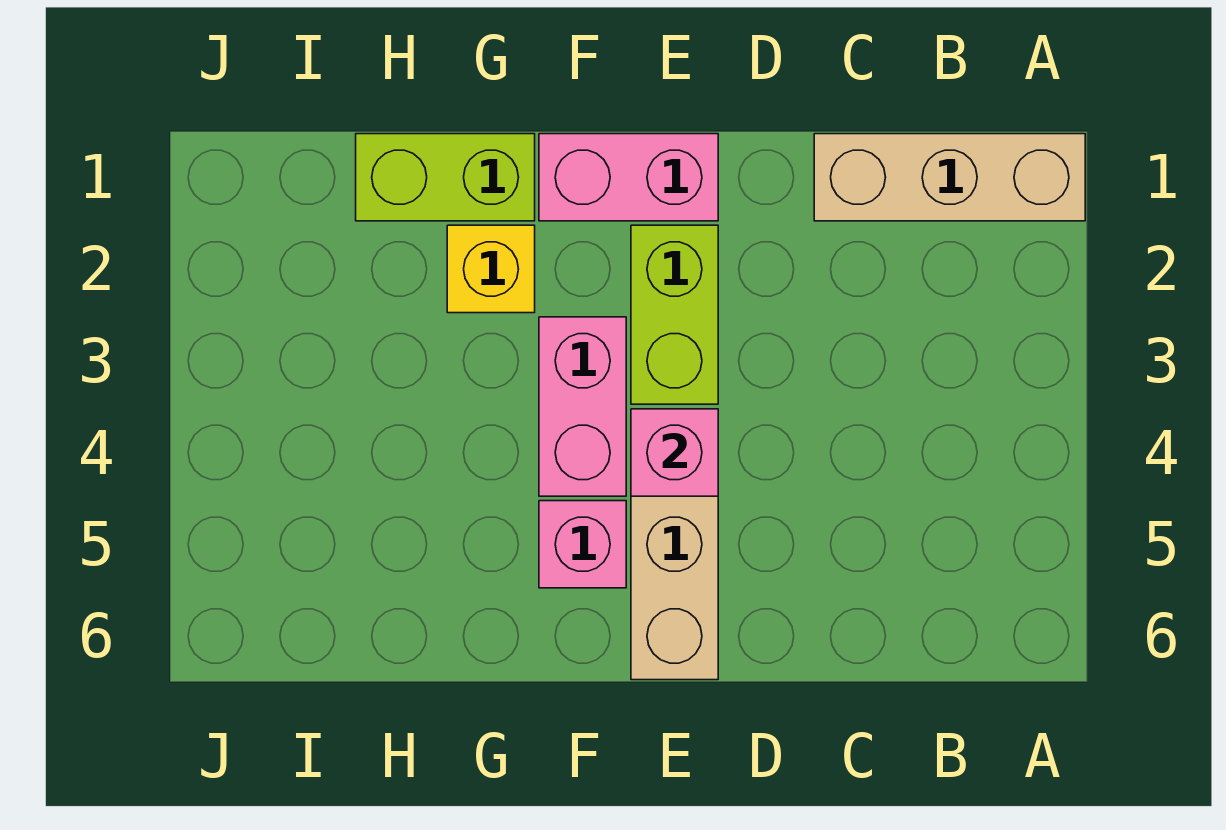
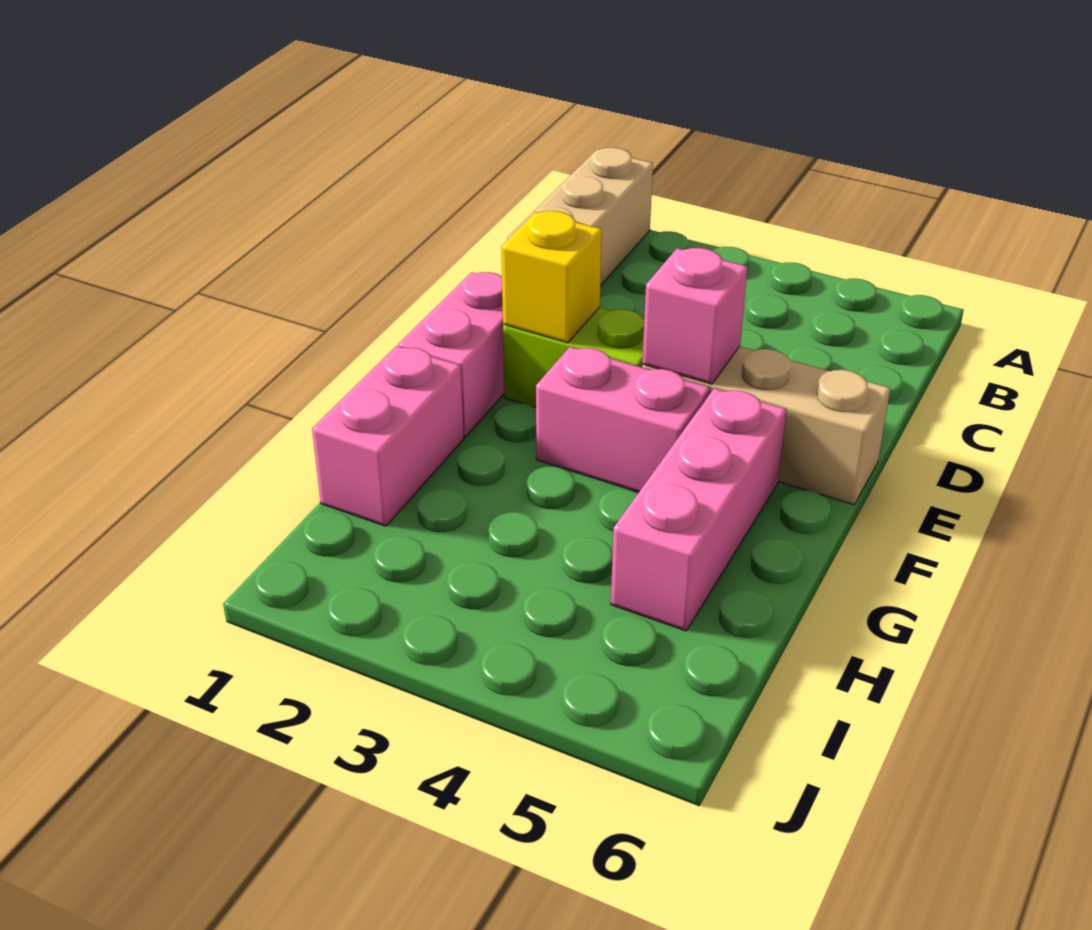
pink 1x1 brick [539,501,626,588] -> pink 1x3 brick [611,388,786,631]
lime 1x2 brick [356,134,535,221] -> pink 1x2 brick [312,346,464,526]
yellow 1x1 brick [447,225,535,313] -> yellow 1x1 brick moved to [501,211,602,343]

